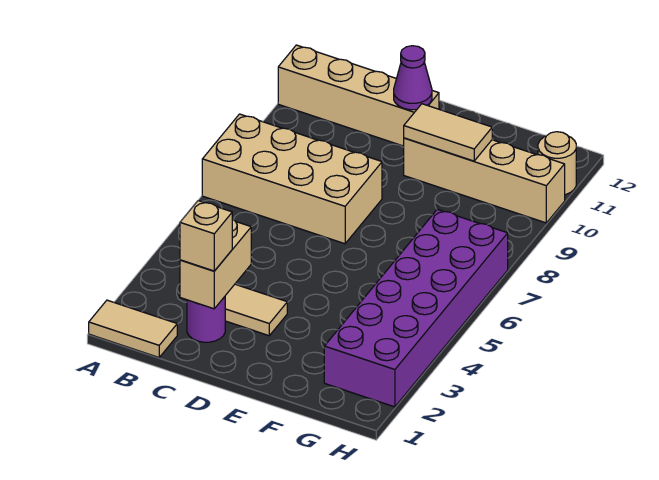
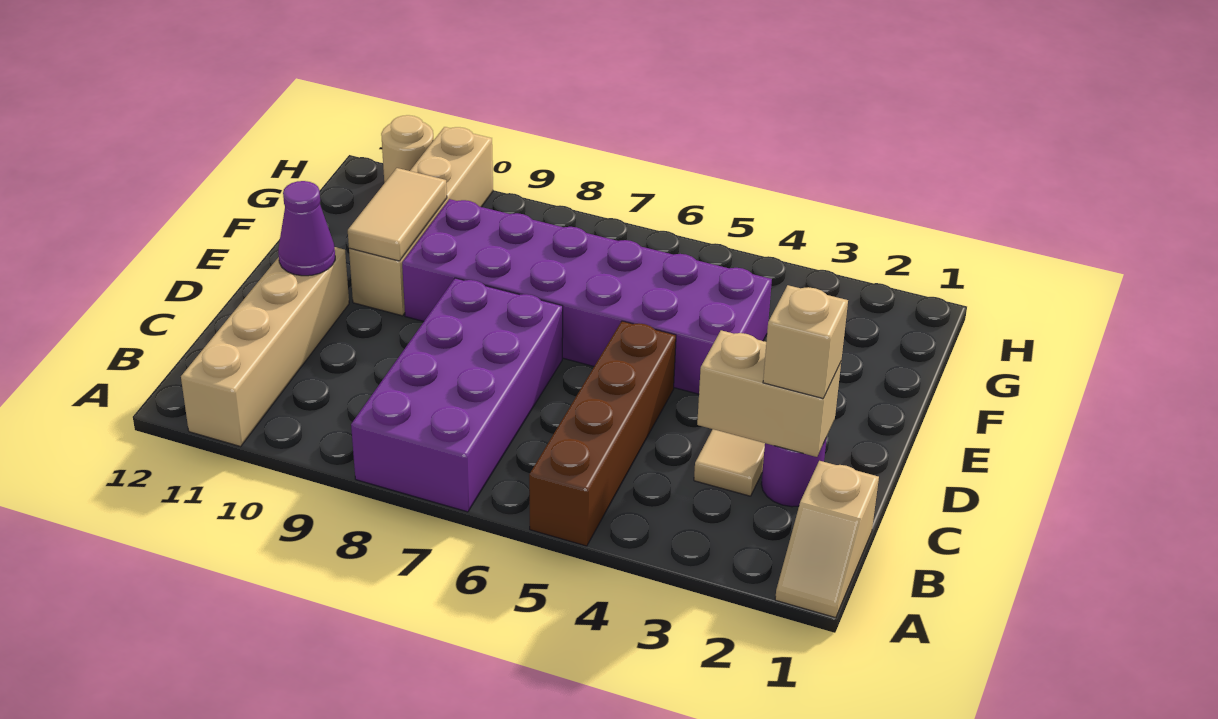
tan 1x2 tile [89,300,177,357] -> tan 1x2 slope [775,461,879,618]
none -> brown 1x4 brick [529,321,676,546]
tan 2x4 brick [202,114,382,244] -> purple 2x4 brick [351,278,563,512]
purple 2x6 brick [324,209,508,407] -> purple 2x6 brick moved to [402,199,772,394]

